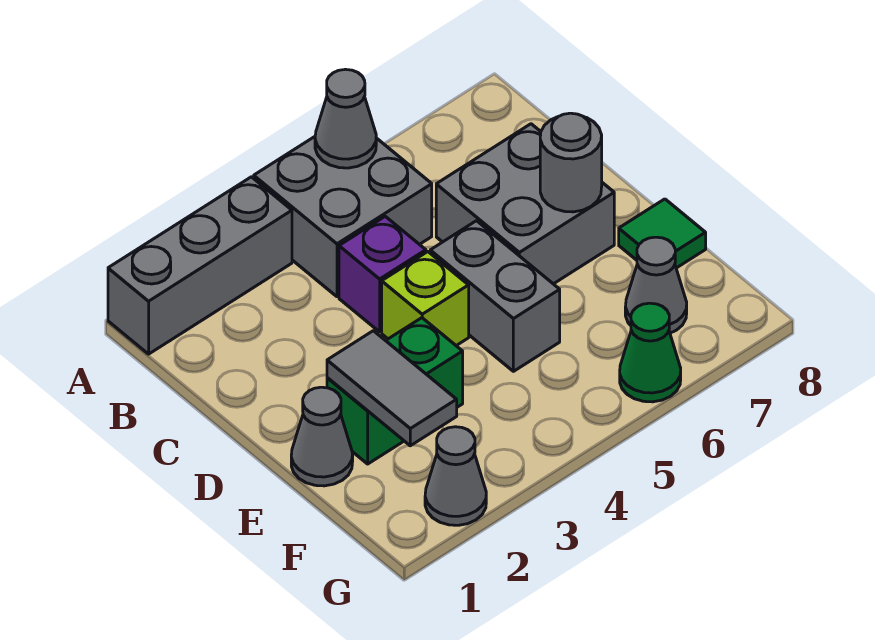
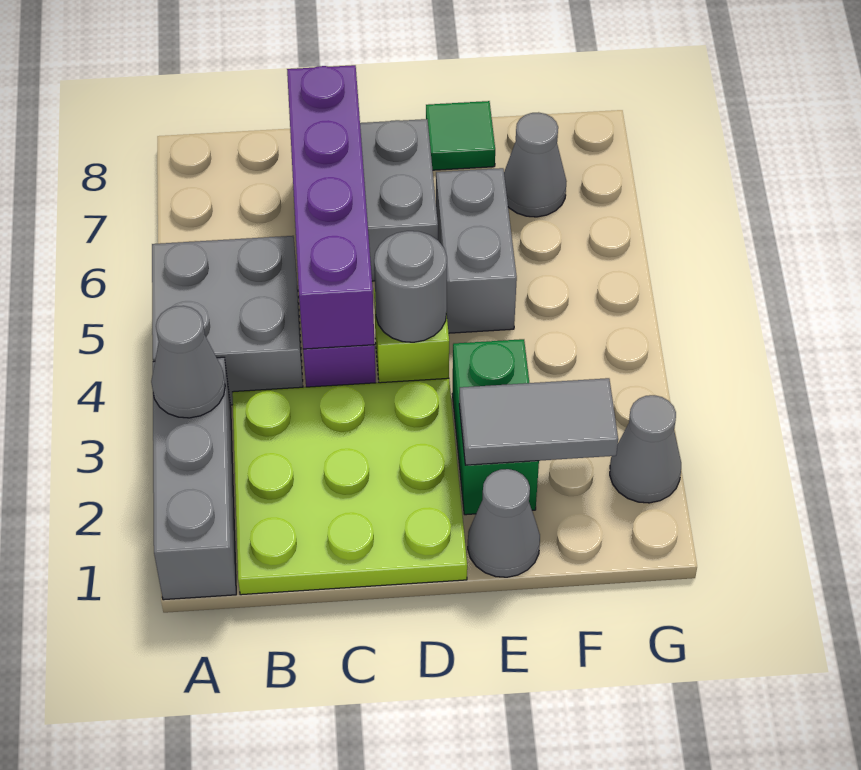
grey 1x1 cone [315,69,376,168] -> grey 1x1 cone moved to [151,306,225,418]
none -> lime 3x3 plate [232,378,467,595]
none -> purple 1x4 brick [287,65,375,349]
grey 1x2 brick [430,221,560,371] -> grey 1x2 brick turned to [436,168,517,333]
grey 1x1 round brick [540,113,602,212] -> grey 1x1 round brick moved to [374,231,447,342]
green 1x1 cone [620,303,681,402] -> none

